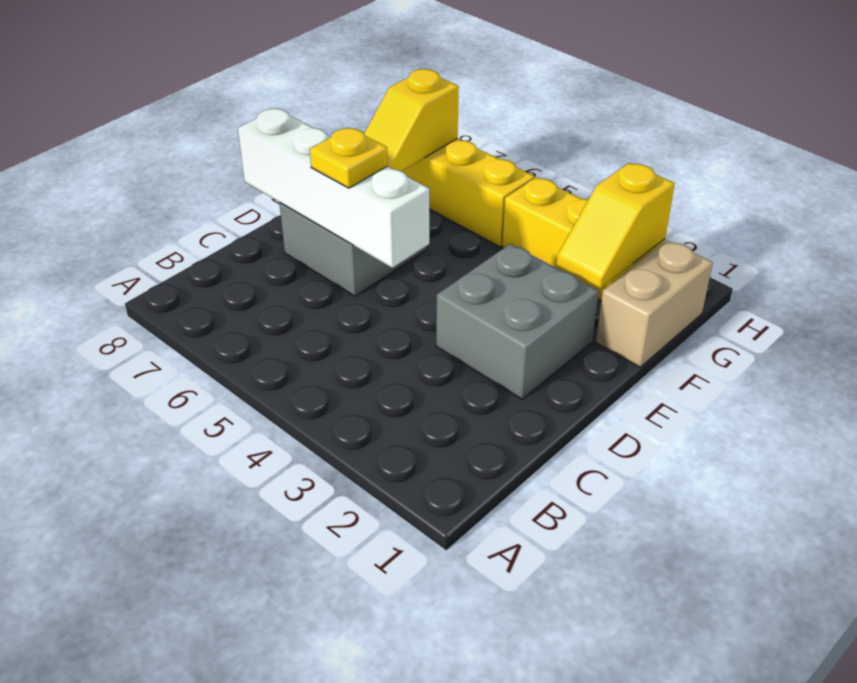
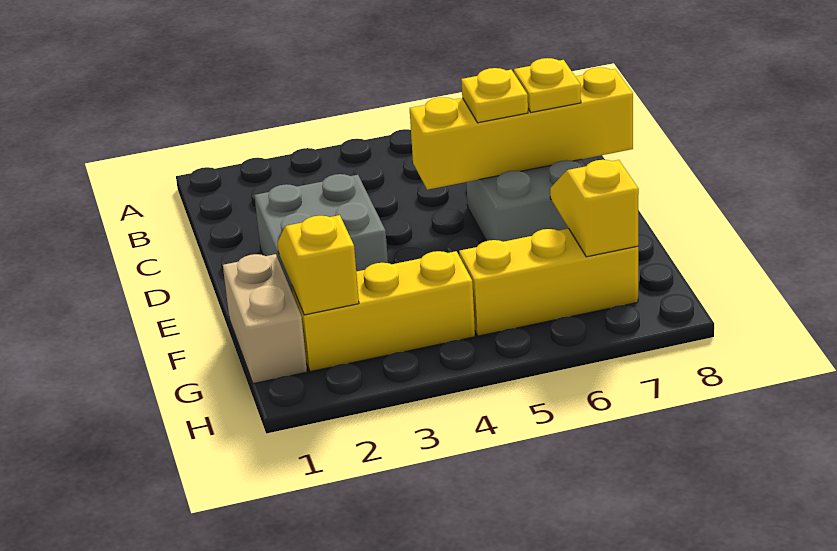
white 1x4 brick [238,109,429,268] -> yellow 1x4 brick [410,67,633,190]
none -> yellow 1x1 plate [514,58,581,112]

